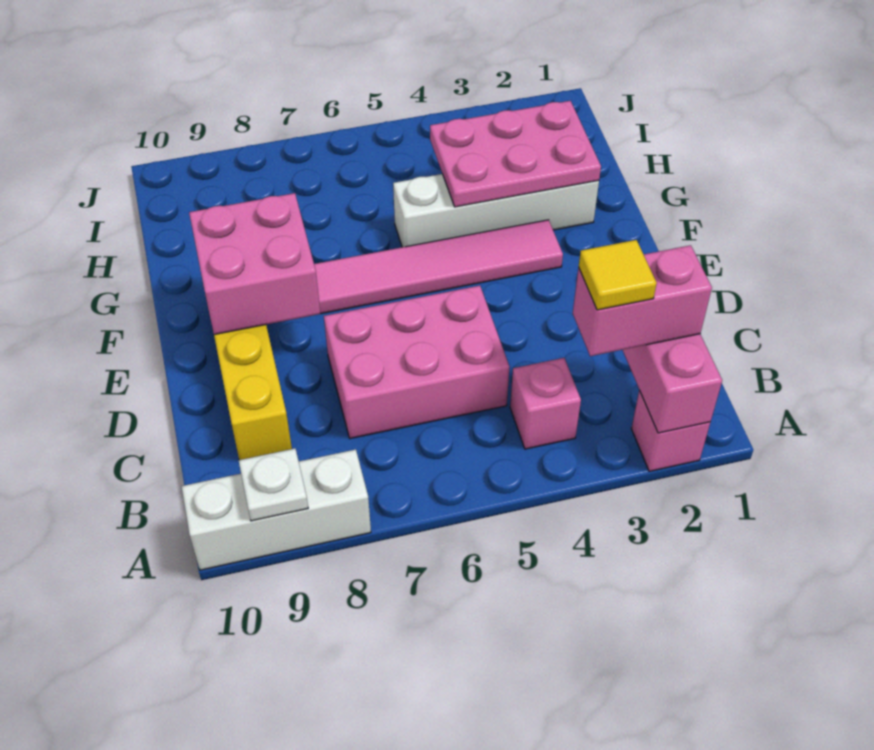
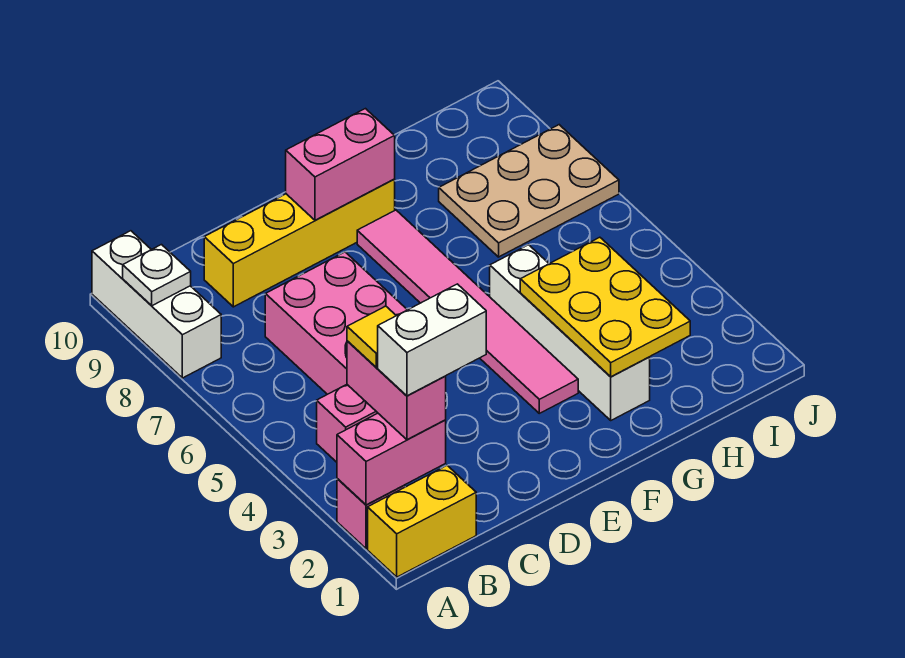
none -> yellow 1x2 brick [368,465,476,577]
none -> white 1x2 brick [378,284,486,396]
pink 2x2 brick [189,193,320,335] -> pink 1x2 brick [286,109,395,220]
pink 2x3 plate [430,101,601,207] -> yellow 2x3 plate [520,237,690,377]
none -> tan 2x3 plate [439,125,619,257]

